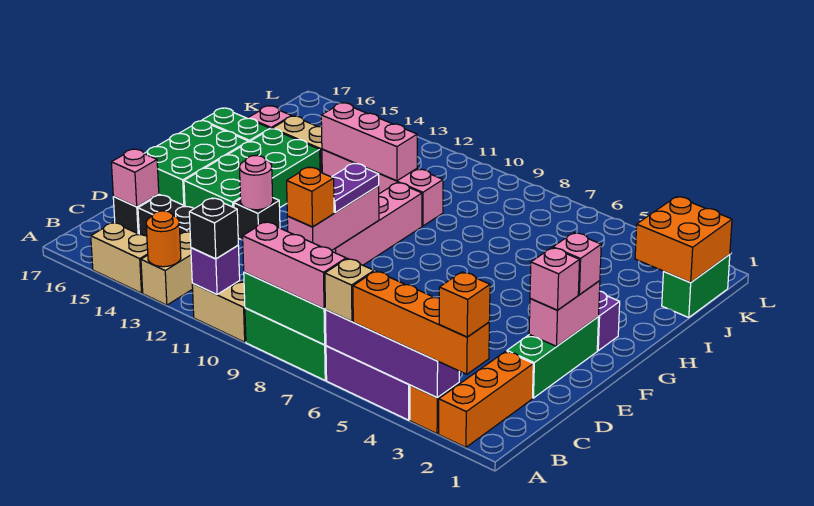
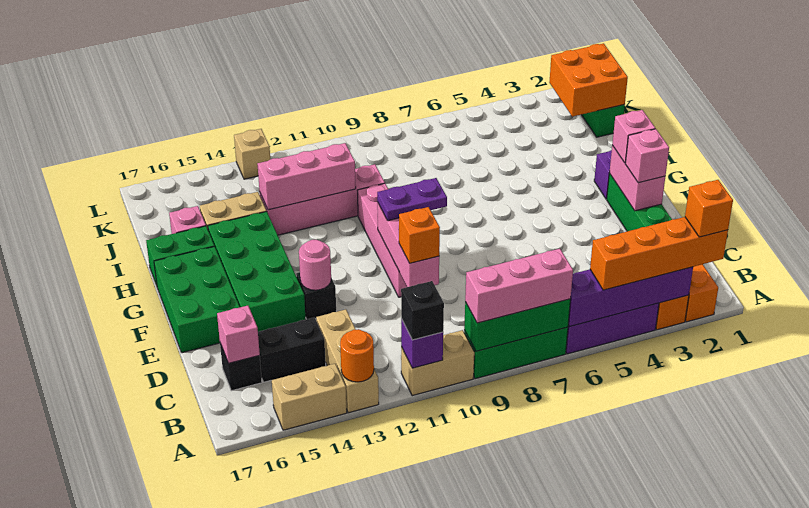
tan 1x1 brick [325,259,374,322] -> tan 1x1 brick moved to [234,129,270,179]
purple 1x2 plate [332,163,379,213] -> purple 1x2 plate turned to [377,178,447,221]

